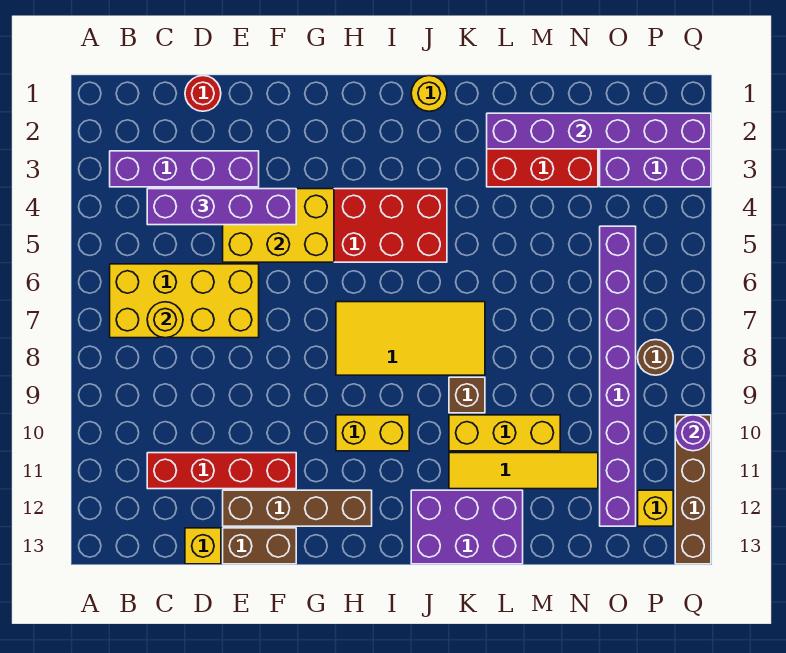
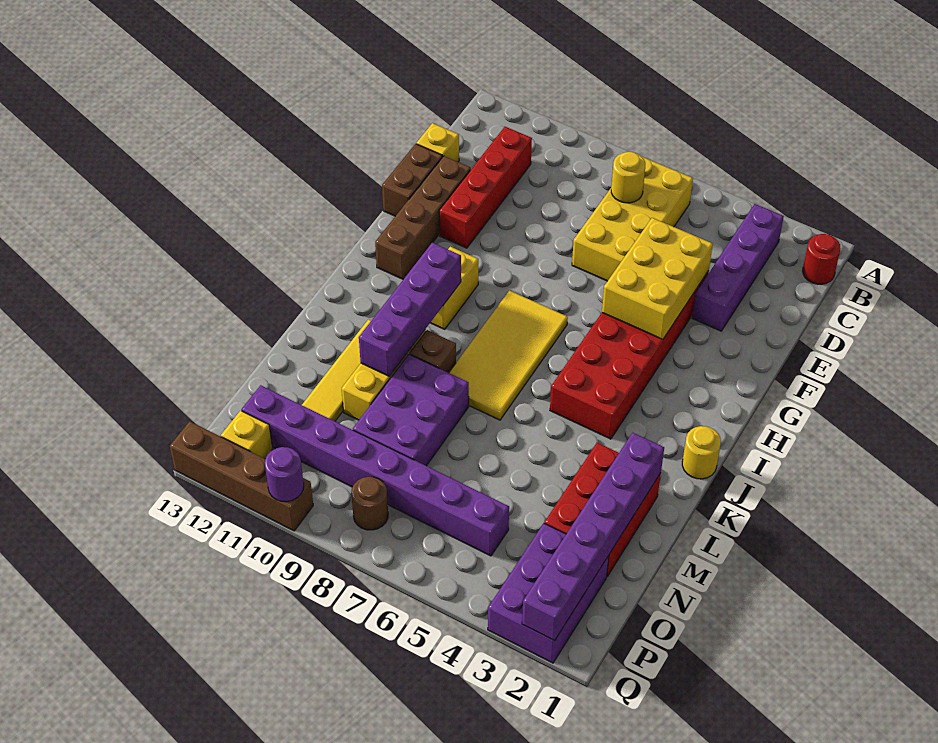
purple 1x4 brick [147,189,296,225] -> purple 1x4 brick moved to [359,243,461,377]
red 1x1 round brick [185,76,221,111] -> red 1x1 round brick moved to [803,234,841,284]
purple 2x3 brick [411,490,523,564] -> purple 2x3 brick moved to [353,354,469,466]

